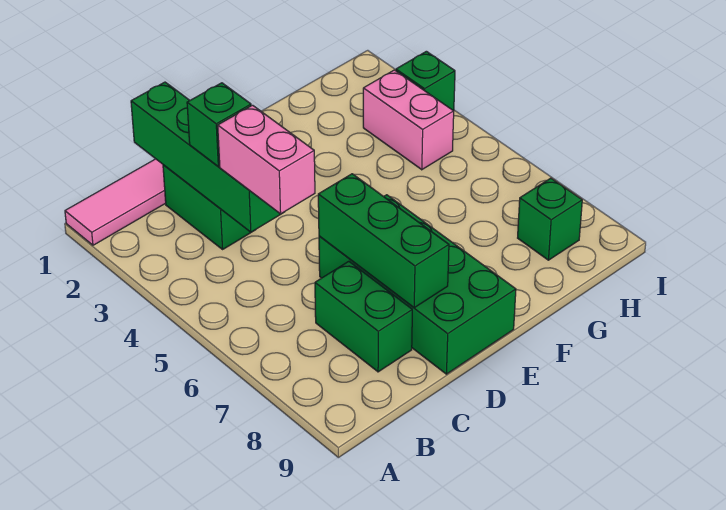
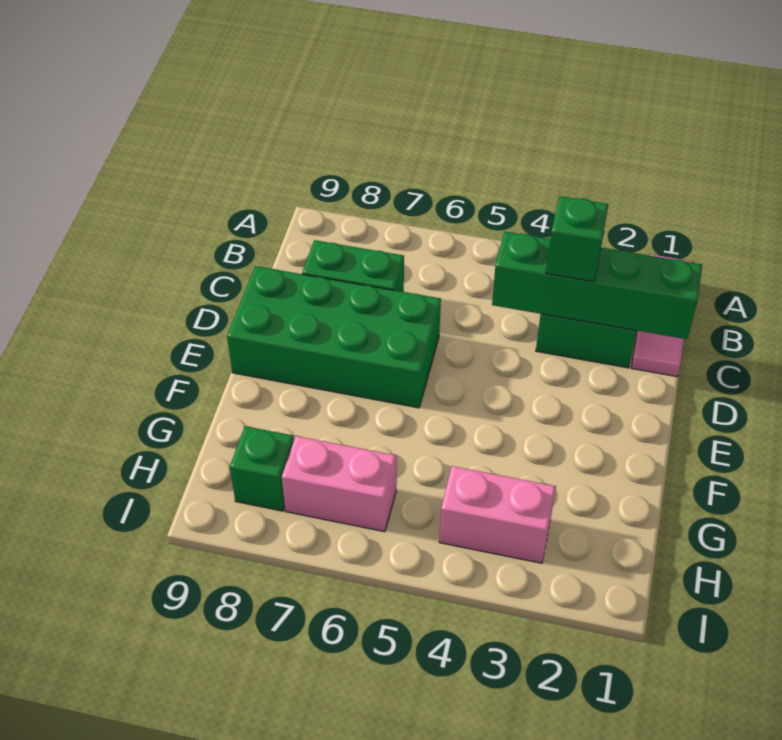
pink 1x2 brick [218,105,315,214] -> pink 1x2 brick moved to [282,436,397,532]
green 1x3 brick [318,174,449,308] -> none
green 1x1 brick [396,51,455,111] -> none

